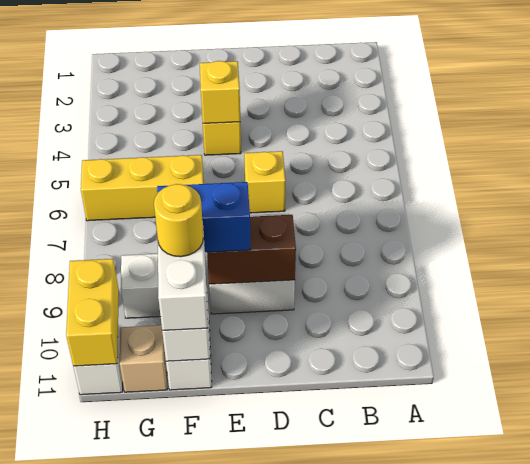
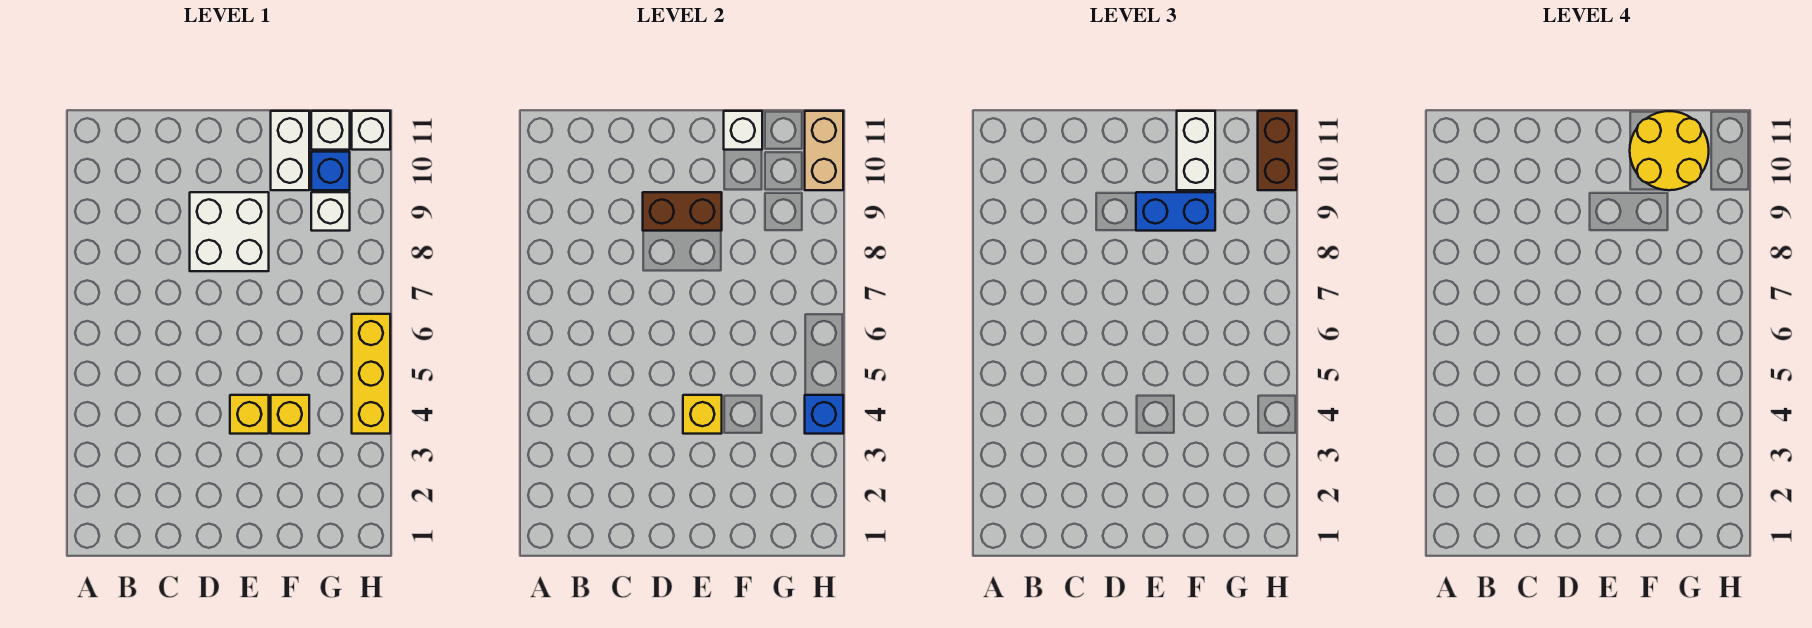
yellow 1x1 brick [244,151,286,213] -> yellow 1x1 brick moved to [271,395,309,434]
yellow 1x3 brick [81,155,204,221] -> yellow 1x3 brick turned to [352,314,390,434]
yellow 1x1 round brick [154,184,203,257] -> yellow 2x2 round brick [1630,111,1709,190]
none -> blue 1x1 brick [311,152,350,190]
tan 1x1 brick [120,325,167,392] -> white 1x1 brick [311,111,350,150]
none -> blue 1x1 brick [805,395,843,434]
yellow 1x2 brick [66,259,119,366] -> tan 1x2 brick [805,111,843,190]
none -> brown 1x2 brick [1258,111,1296,190]

